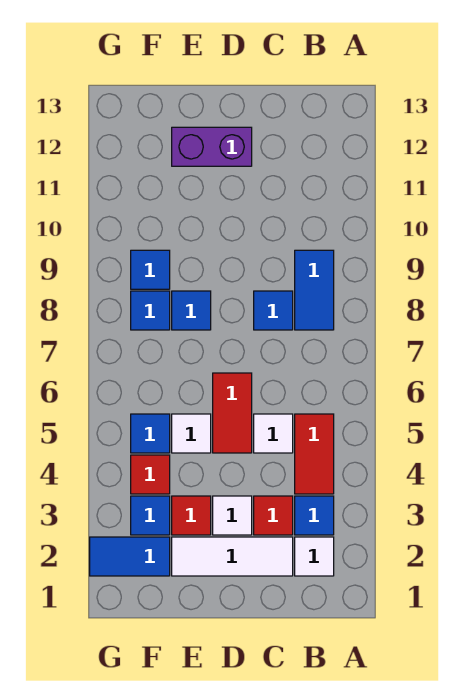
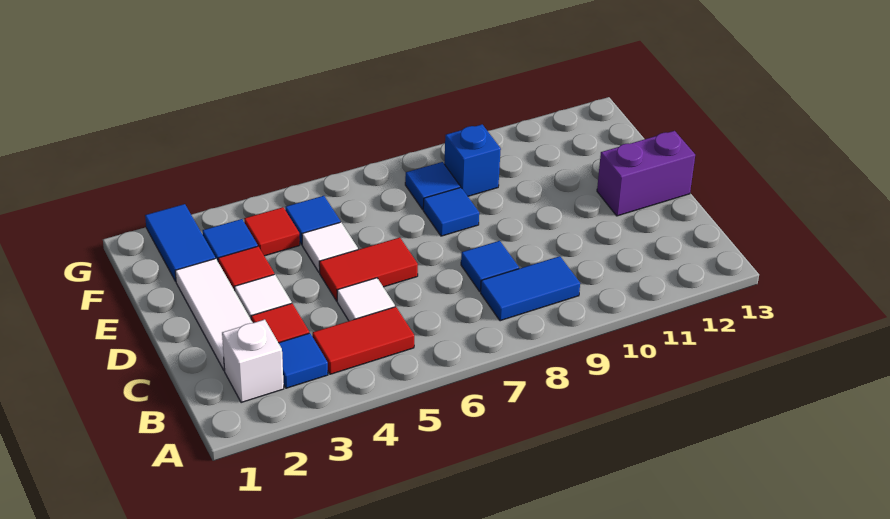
white 1x1 tile [295,537,334,576] -> white 1x1 brick [222,320,284,403]
purple 1x2 brick [172,127,252,166] -> purple 1x2 brick turned to [597,131,695,216]
blue 1x1 tile [131,250,170,289] -> blue 1x1 brick [444,125,501,196]

